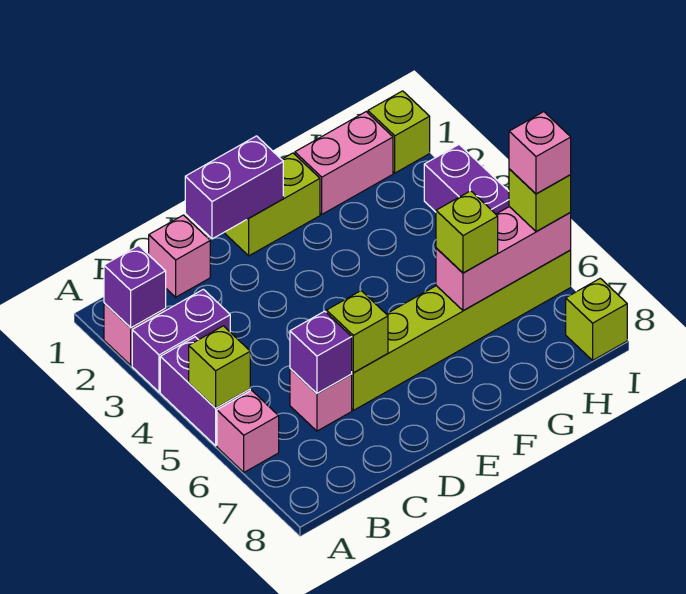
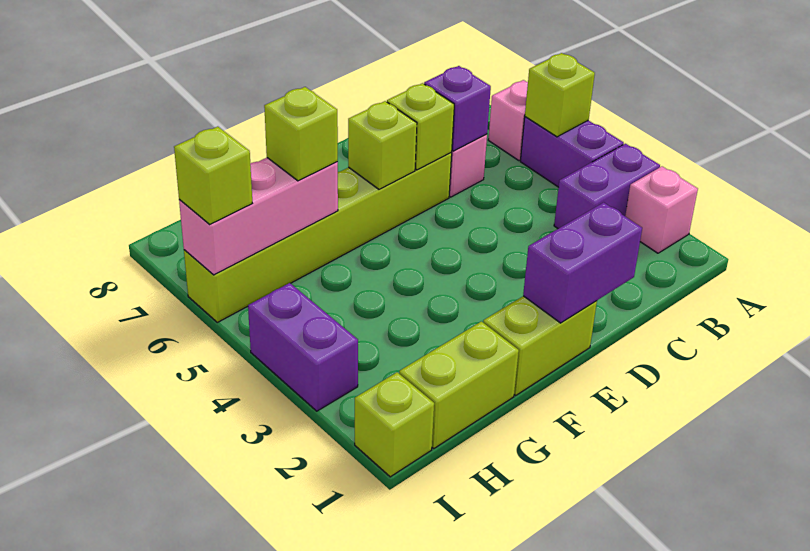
purple 1x1 brick [104,246,166,328] -> none
pink 1x1 brick [149,215,210,297] -> none
pink 1x2 brick [295,112,393,214] -> lime 1x2 brick [399,321,519,448]
pink 1x1 brick [509,112,571,194] -> none
lime 1x1 brick [566,278,627,360] -> lime 1x1 brick moved to [348,101,417,189]

